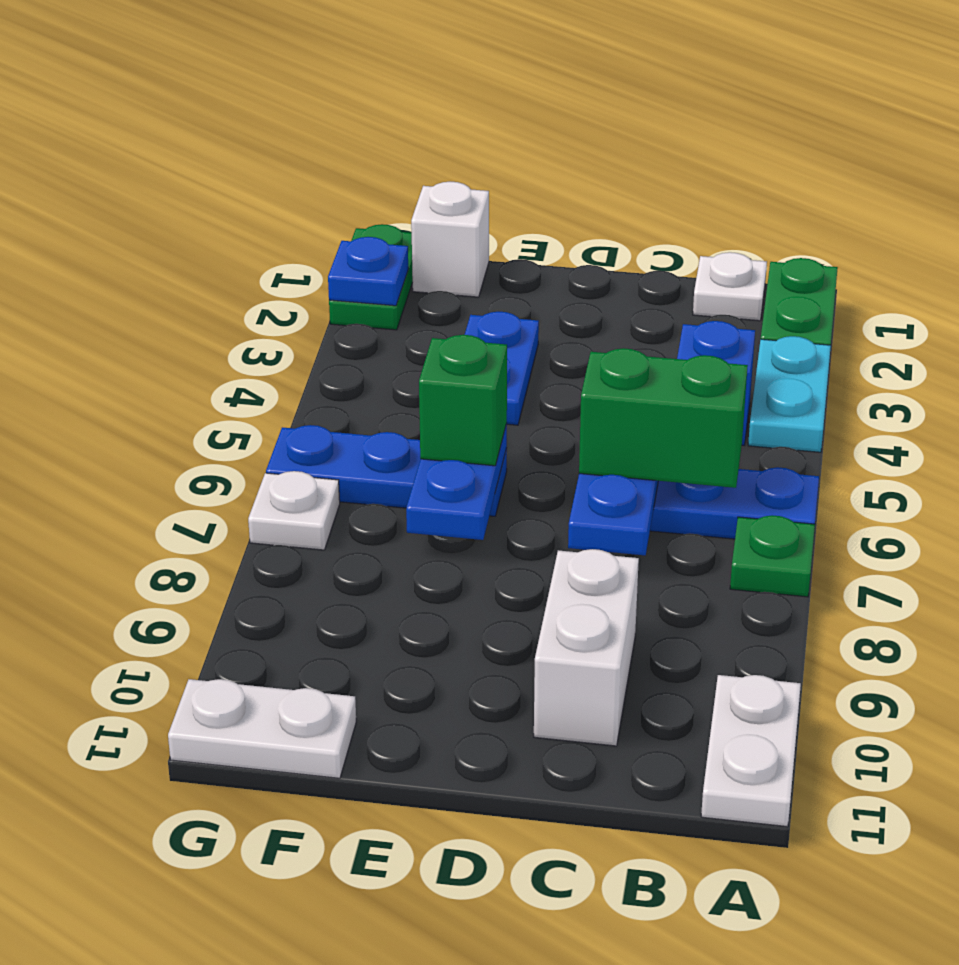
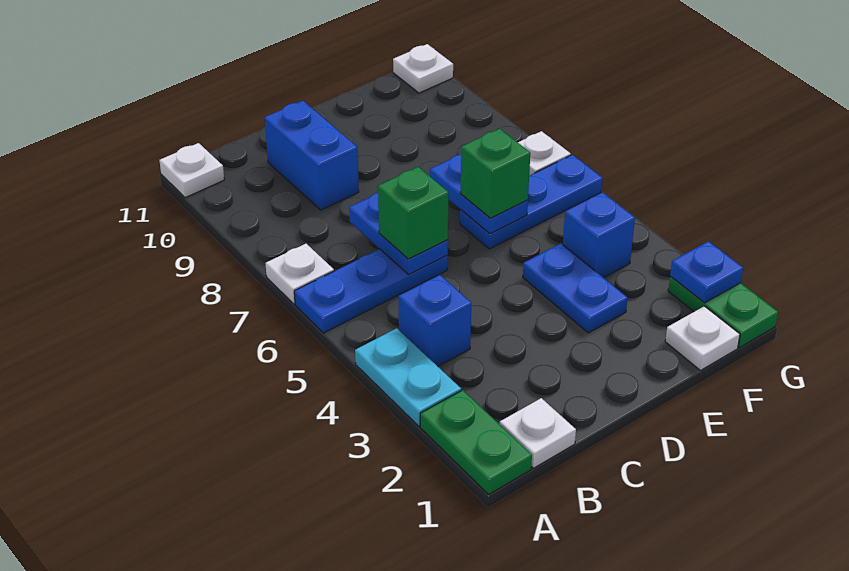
green 1x1 plate [730,515,815,597] -> white 1x1 plate [266,244,334,304]
white 1x2 plate [701,675,801,827] -> white 1x1 plate [159,143,224,198]
green 1x2 brick [579,348,748,488] -> green 1x1 brick [378,167,449,259]
white 1x2 brick [534,549,639,746] -> blue 1x2 brick [265,101,359,210]
white 1x1 brick [411,182,489,297] -> white 1x1 plate [665,306,740,370]
none -> blue 1x1 brick [563,192,635,278]
white 1x2 plate [168,679,356,778] -> white 1x1 plate [393,44,453,93]

